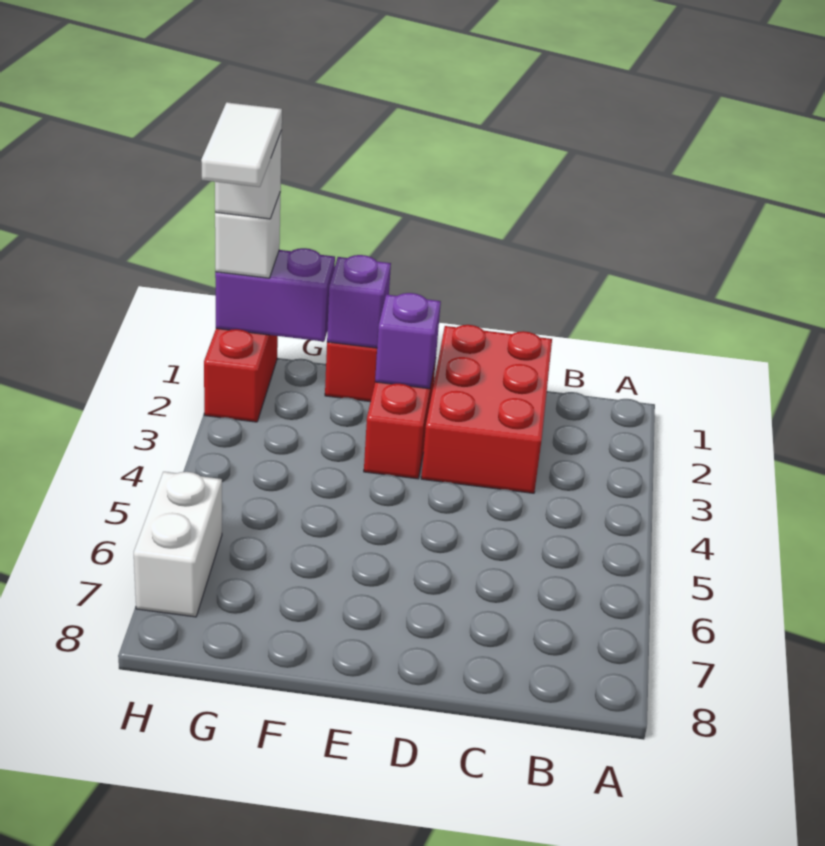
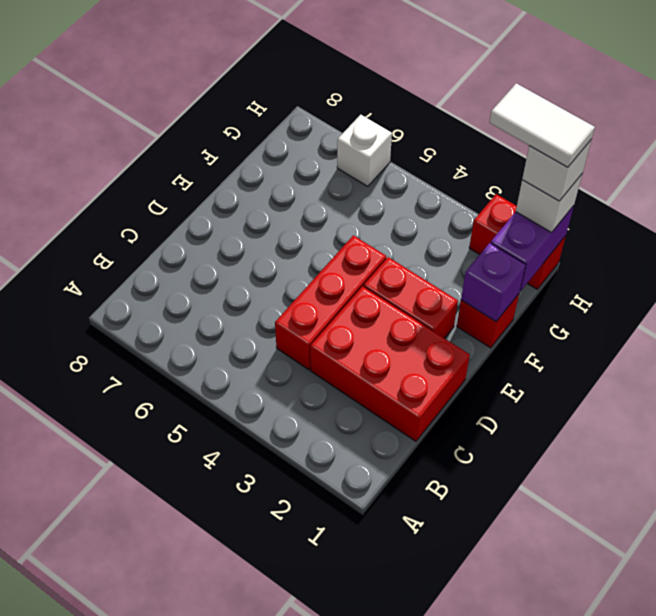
none -> red 1x3 brick [275,235,386,370]
purple 1x1 brick [375,293,441,389] -> none
white 1x2 brick [134,472,222,617] -> white 1x1 brick [337,115,392,186]

